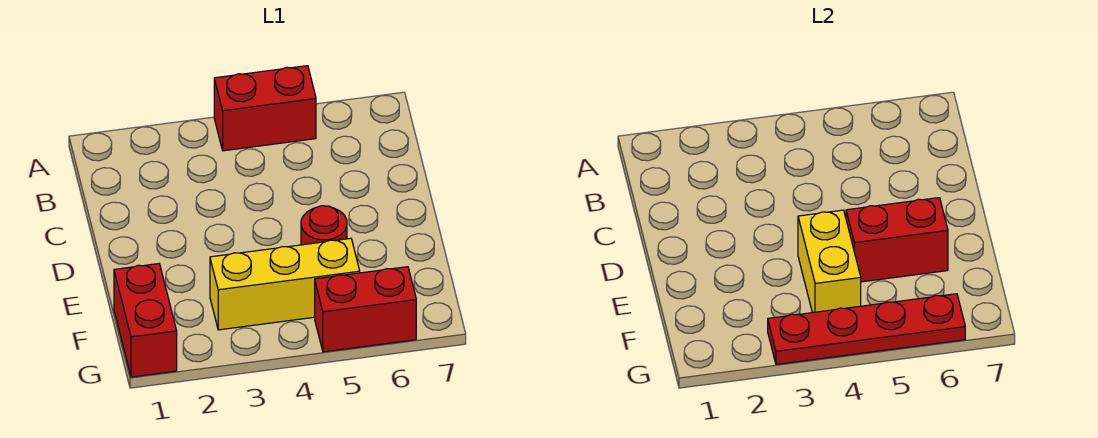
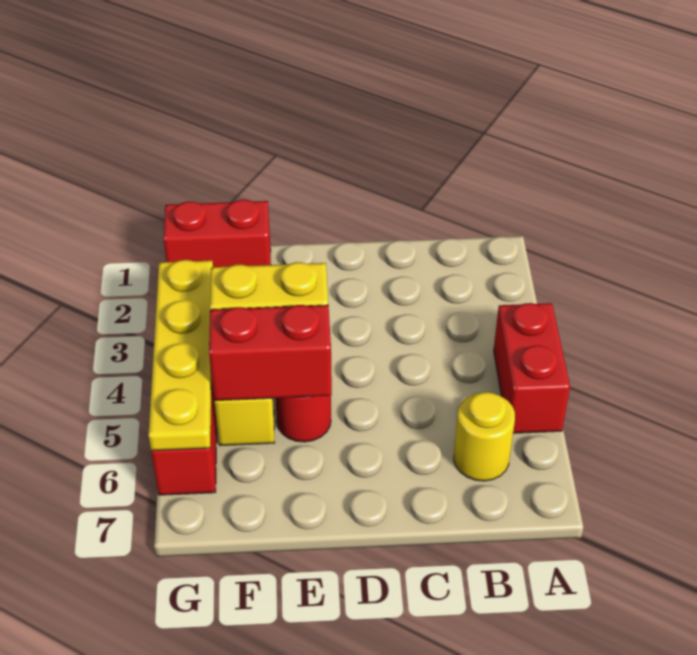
none -> yellow 1x1 round brick [454,392,515,481]
red 1x2 brick [846,198,948,282] -> red 1x2 brick turned to [209,305,332,401]
red 1x4 plate [768,294,965,364] -> yellow 1x4 plate [148,260,213,451]

